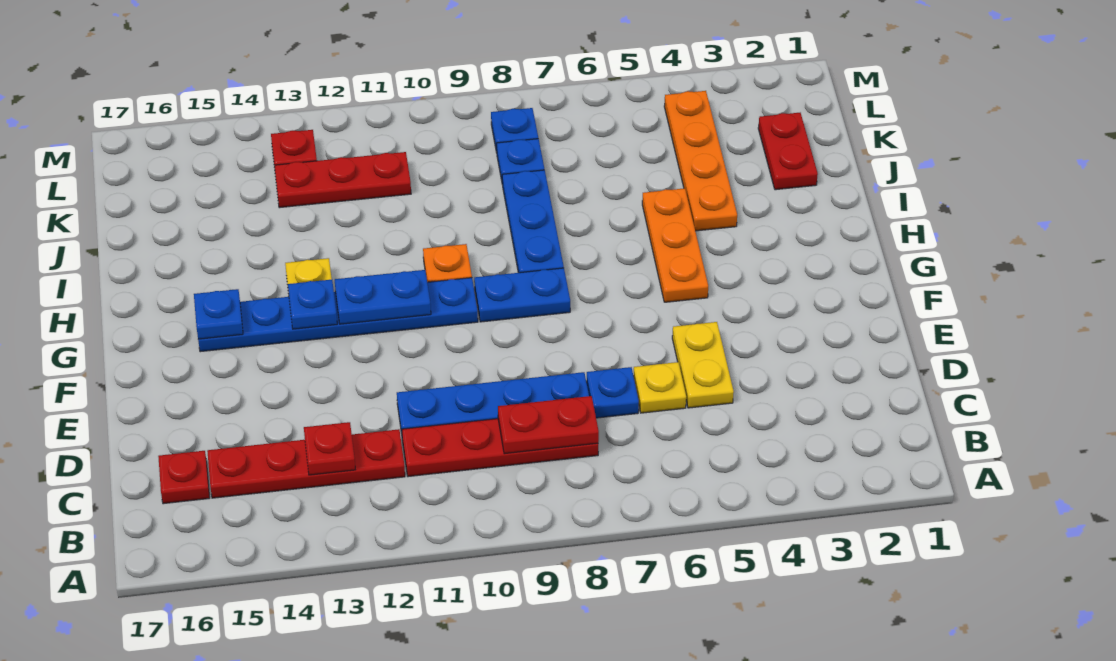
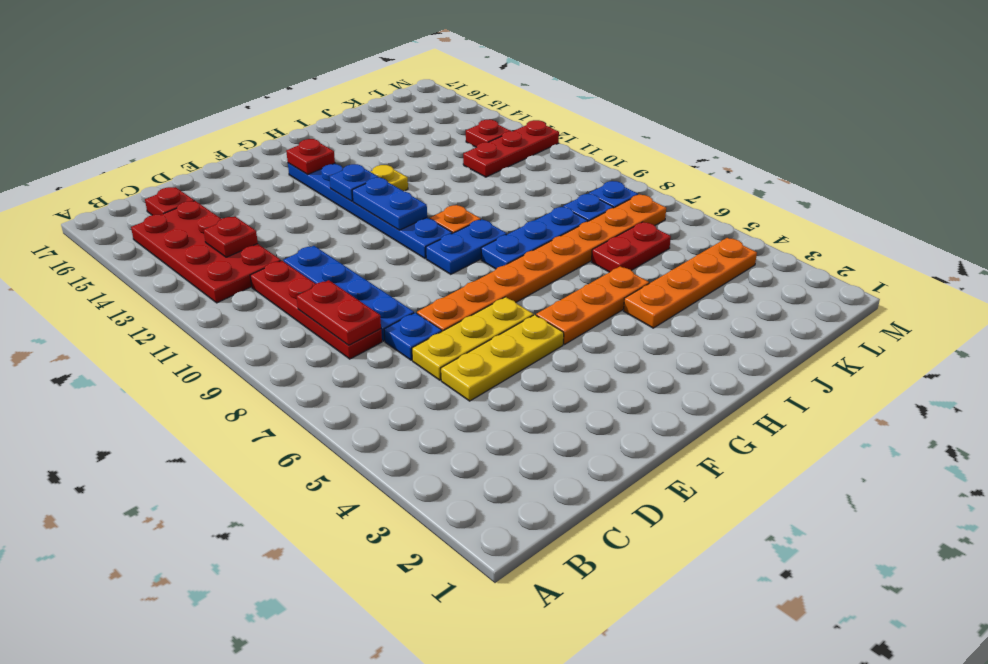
red 1x4 plate [207,429,405,498] -> red 2x4 plate [131,201,281,303]
yellow 1x2 plate [672,322,734,408] -> yellow 1x3 plate [441,315,564,401]
yellow 1x1 plate [634,362,686,413] -> yellow 1x3 plate [412,297,533,380]
none -> orange 1x8 plate [417,195,666,331]
blue 1x2 plate [474,268,570,322] -> blue 1x2 plate turned to [426,219,507,274]
blue 1x1 plate [194,289,243,339] -> red 1x1 plate [286,139,335,175]
red 1x2 plate [758,113,818,190] -> red 1x2 plate moved to [592,222,671,272]
red 1x3 plate [274,152,411,208] -> red 1x3 plate turned to [463,120,559,177]

